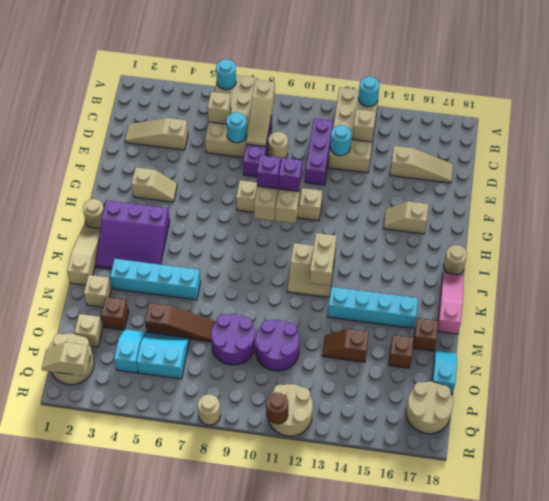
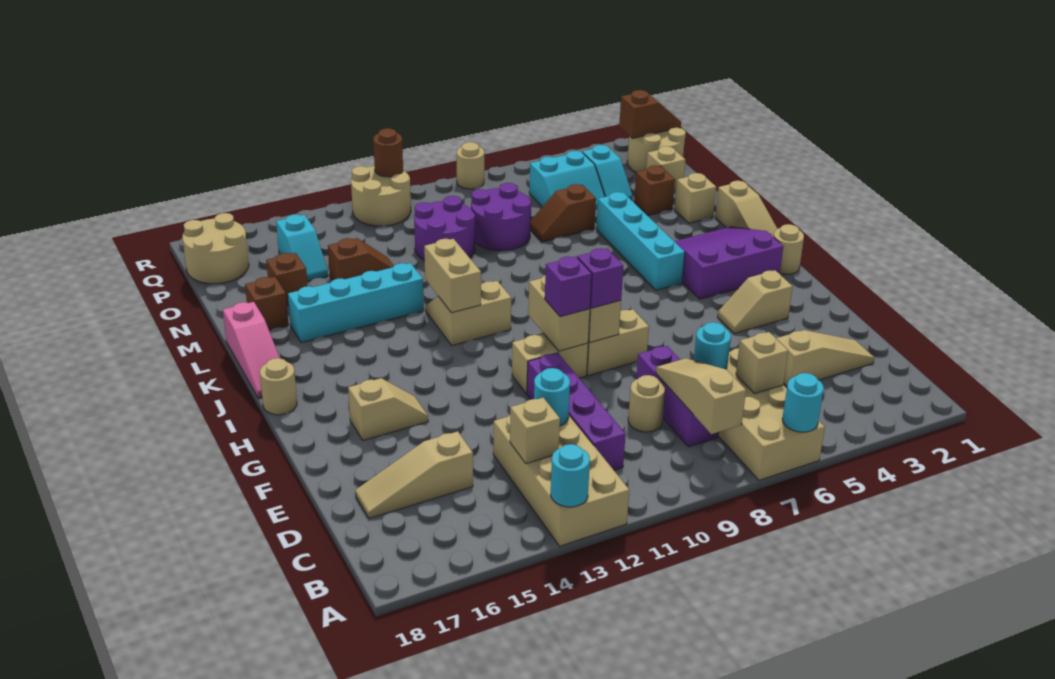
purple 1x3 brick [305,119,333,185] -> purple 1x4 brick [527,353,626,470]
cyan 1x4 brick [110,259,201,300] -> cyan 1x4 brick turned to [596,192,685,290]
brown 1x3 slope [145,303,215,342] -> brown 1x2 slope [531,184,596,242]
cyan 1x2 slope [432,350,457,395] -> cyan 1x2 slope moved to [276,214,328,281]
tan 1x2 slope [42,342,90,376] -> brown 1x2 slope [619,90,681,139]

